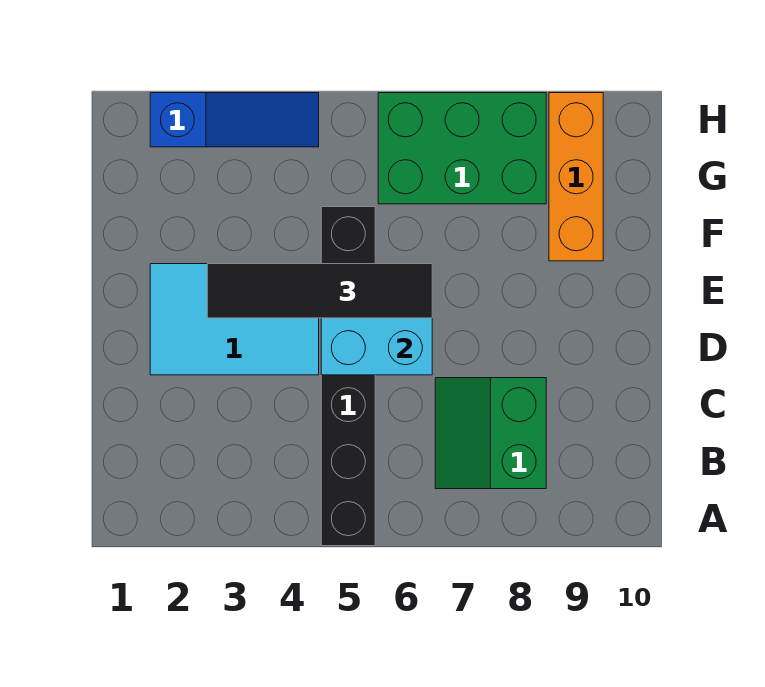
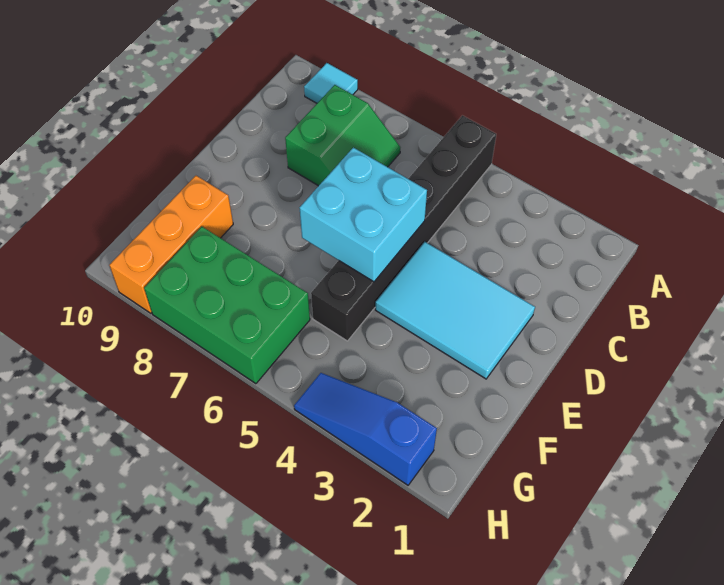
none -> cyan 1x1 tile [304,63,358,103]
black 1x4 tile [207,264,432,318] -> none

